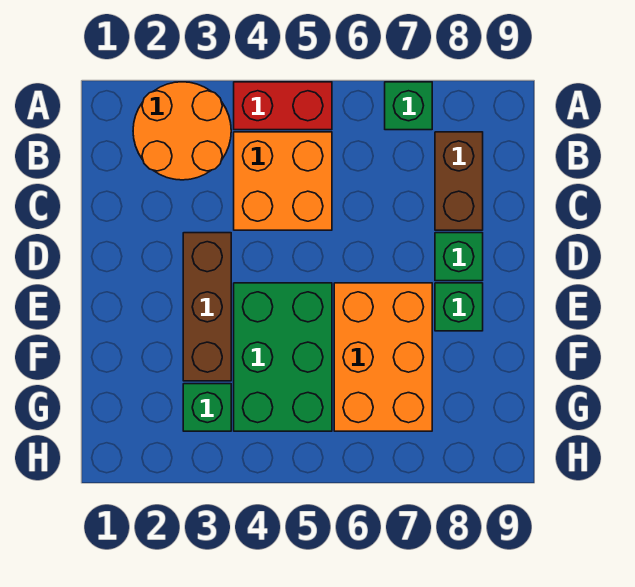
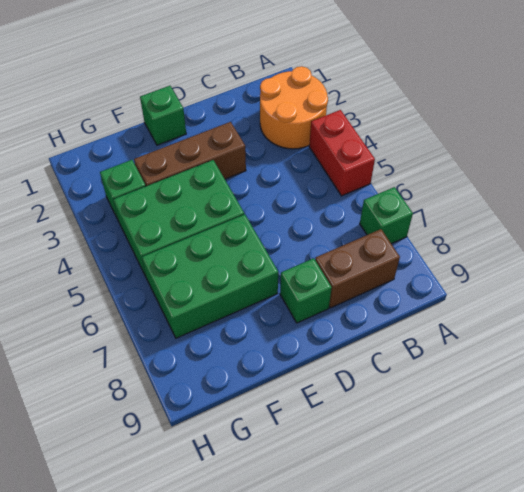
orange 2x2 brick [234,132,332,230] -> none
orange 2x3 brick [334,283,432,431] -> green 2x3 brick [142,214,278,338]
green 1x1 brick [435,283,483,331] -> green 1x1 brick moved to [140,86,186,145]

